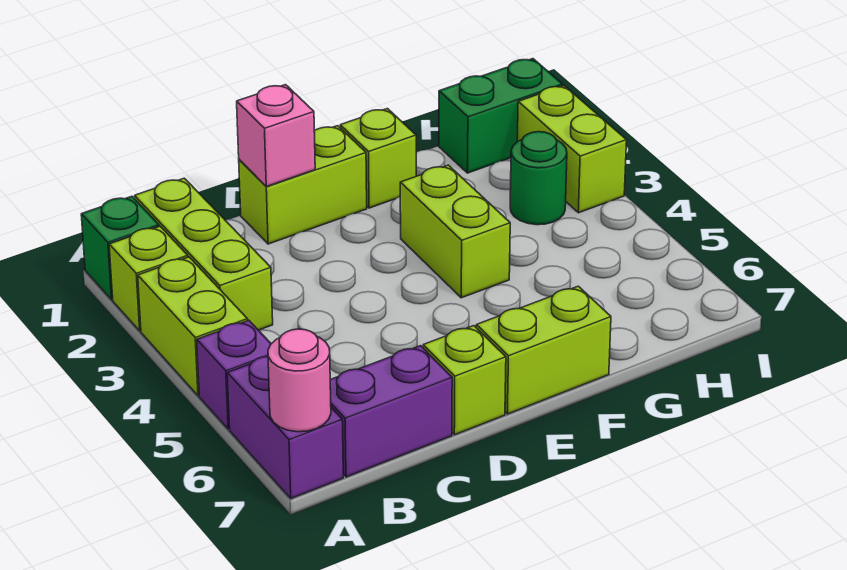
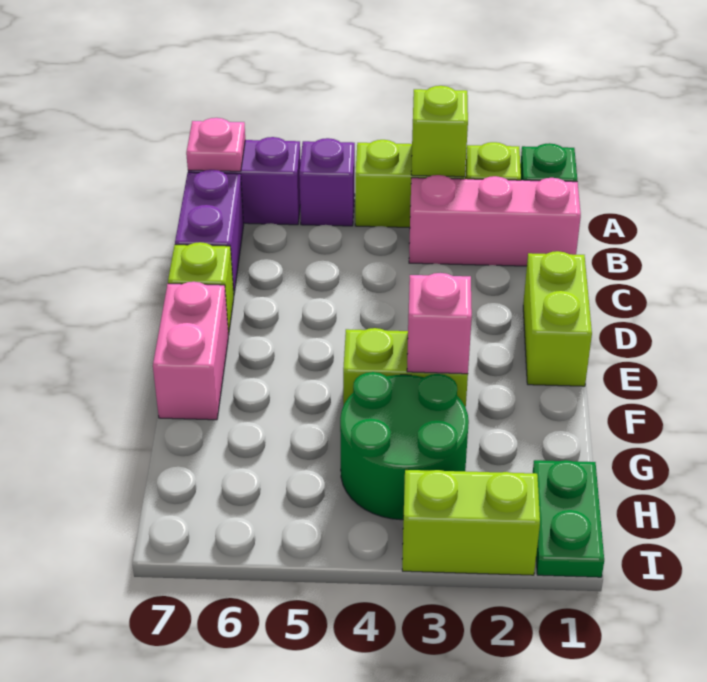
pink 1x1 round brick [268,329,331,432] -> pink 1x1 plate [186,118,245,171]
lime 1x3 brick [135,178,273,330] -> pink 1x3 brick [409,175,581,266]
pink 1x1 brick [237,85,315,187] -> pink 1x1 brick moved to [407,273,472,374]
lime 1x2 brick [476,286,611,414] -> pink 1x2 brick [153,282,228,420]
lime 1x1 brick [340,109,416,208] -> lime 1x1 brick moved to [411,86,468,177]
green 1x2 brick [439,59,563,173] -> green 1x2 plate [533,460,604,577]
green 1x1 round brick [510,132,567,225] -> green 2x2 round brick [340,372,469,520]

